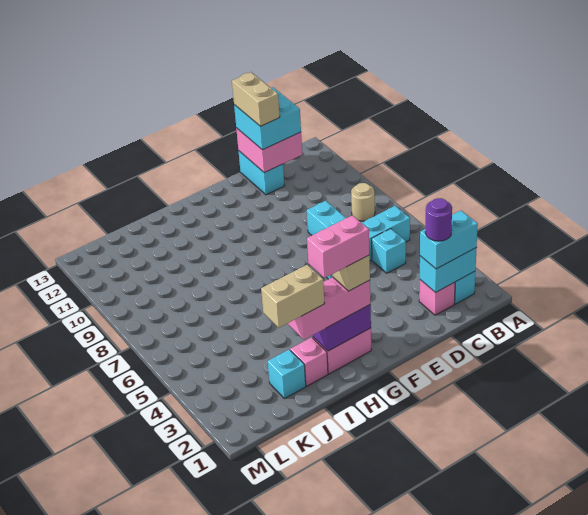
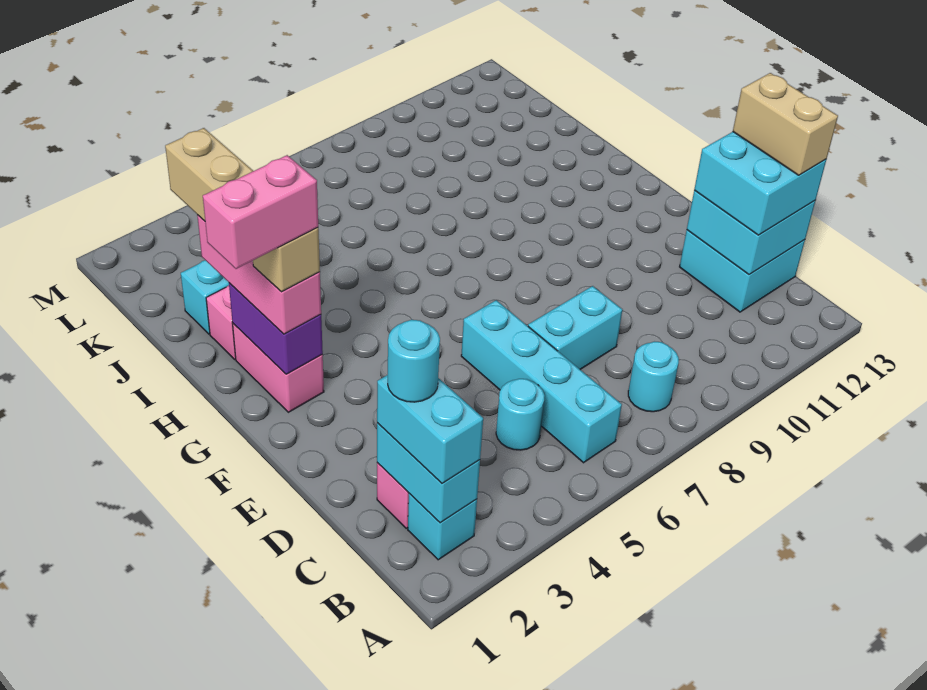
tan 1x1 round brick [351,183,375,221] -> cyan 1x1 round brick [628,342,679,412]
purple 1x1 round brick [425,198,452,241] -> cyan 1x1 round brick [388,320,440,402]
cyan 1x1 brick [372,229,406,273] -> cyan 1x1 round brick [496,379,545,450]
pink 2x2 brick [236,128,302,173] -> cyan 2x2 brick [687,190,815,275]
cyan 1x2 brick [239,151,284,195] -> cyan 2x2 brick [680,230,805,312]
tan 1x2 brick [232,72,280,126] -> tan 1x2 brick turned to [733,73,838,175]
pink 1x2 brick [307,215,369,278] -> pink 1x2 brick turned to [203,155,318,269]

